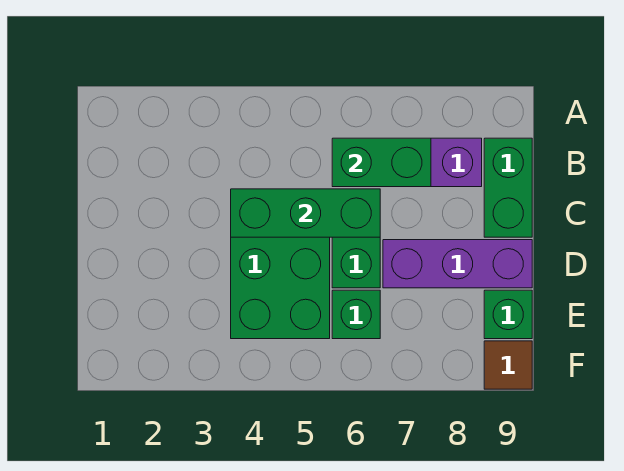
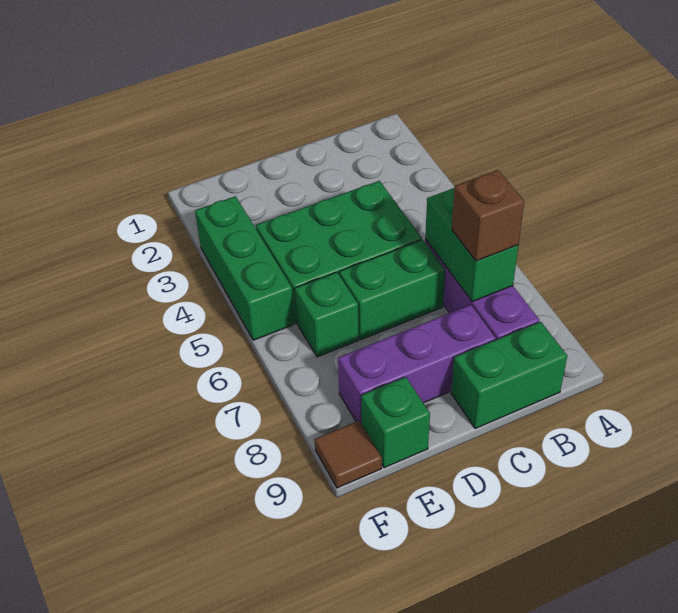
none -> brown 1x1 brick [452,170,524,261]
green 1x3 brick [231,189,380,237] -> green 1x3 brick moved to [195,196,295,340]
purple 1x3 brick [383,240,532,288] -> purple 1x3 brick turned to [338,305,496,424]

